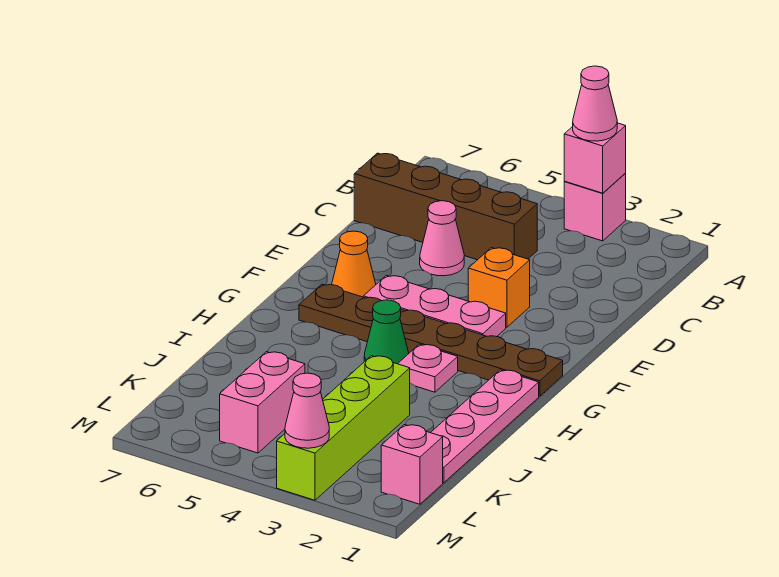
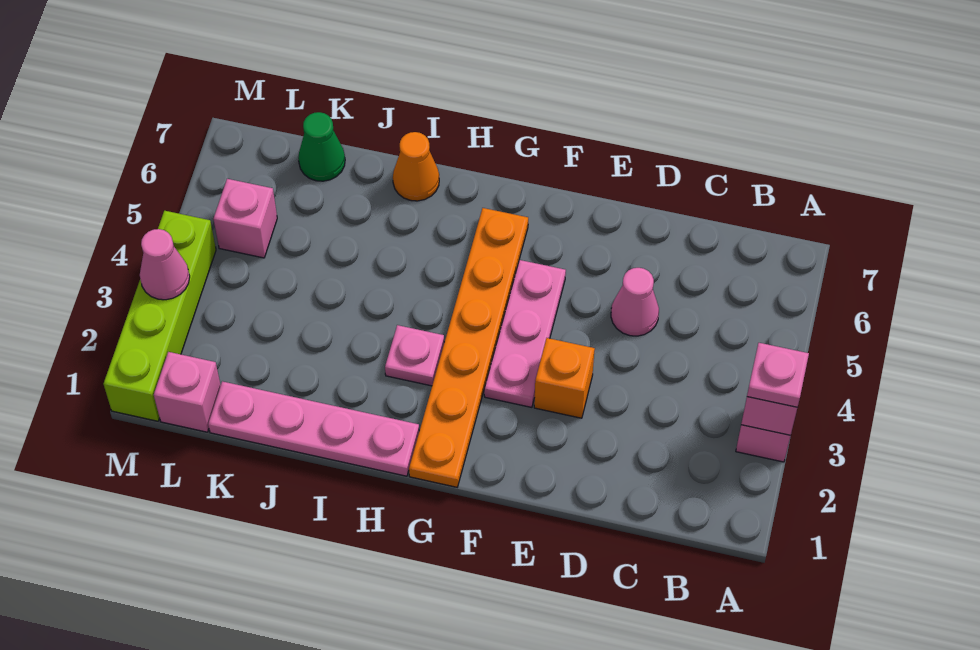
pink 1x1 cone [573,66,617,141] -> pink 1x1 plate [747,343,809,407]
brown 1x4 brick [354,153,537,260] -> none
orange 1x1 cone [332,231,376,297] -> orange 1x1 cone moved to [393,132,439,201]
brown 1x6 plate [299,284,563,396] -> orange 1x6 plate [409,208,528,487]
green 1x1 cone [364,300,409,364] -> green 1x1 cone moved to [298,112,345,181]
lime 1x4 brick [277,356,410,500] -> lime 1x4 brick turned to [103,211,216,421]
pink 1x2 brick [220,352,305,453] -> pink 1x1 brick [214,179,277,258]

